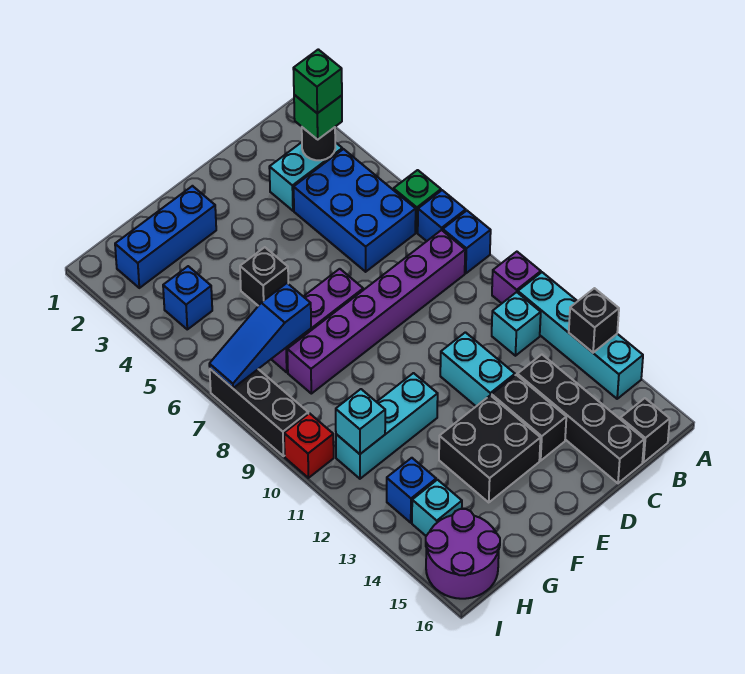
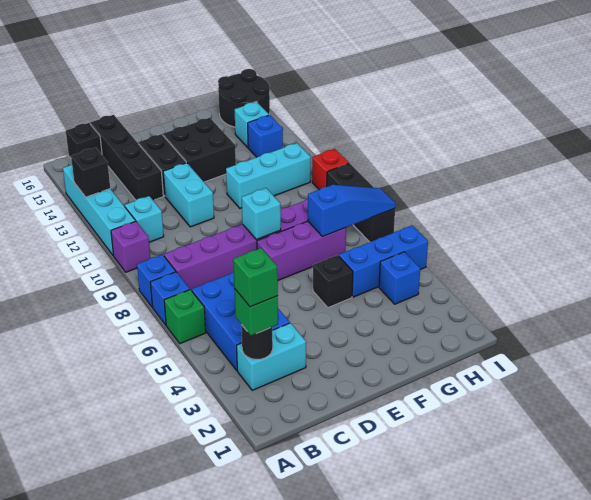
blue 1x3 brick [115,186,216,288] -> blue 1x3 brick moved to [339,225,428,297]
cyan 1x1 brick [336,389,385,454] -> cyan 1x1 brick moved to [242,188,281,240]
purple 2x2 round brick [426,509,500,599] -> black 2x2 round brick [218,69,270,127]

